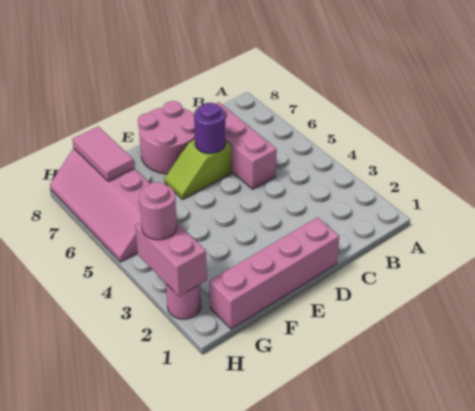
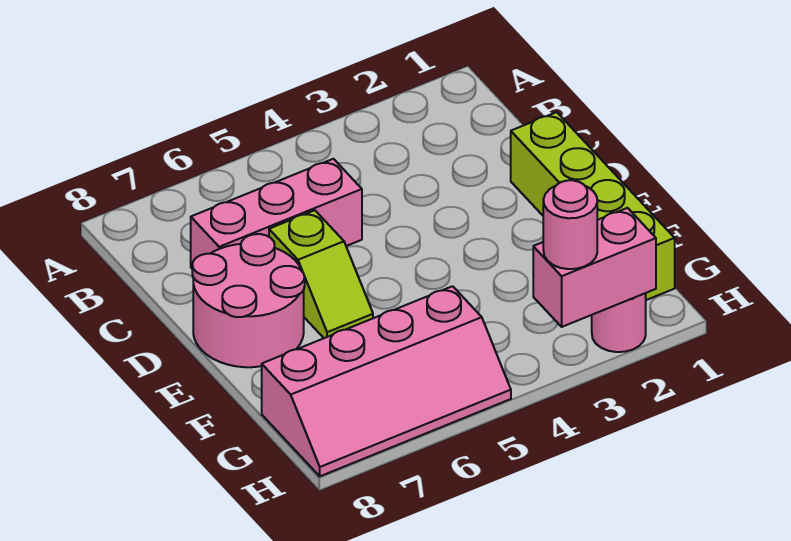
pink 1x4 brick [209,218,339,329] -> lime 1x4 brick [511,112,675,300]
purple 1x1 round brick [194,103,226,154] -> none
pink 1x2 tile [72,127,134,181] -> none

